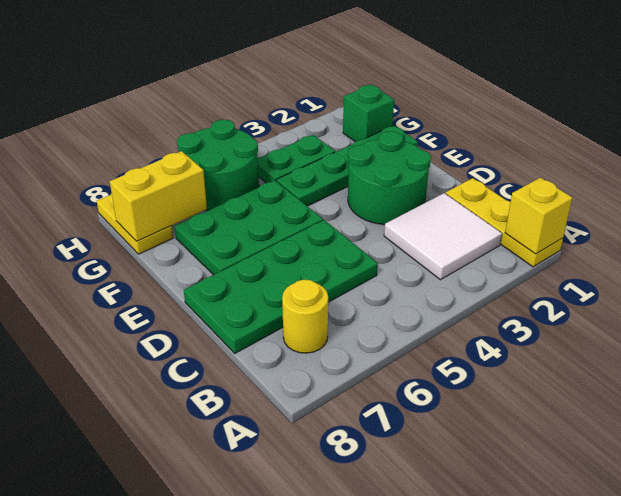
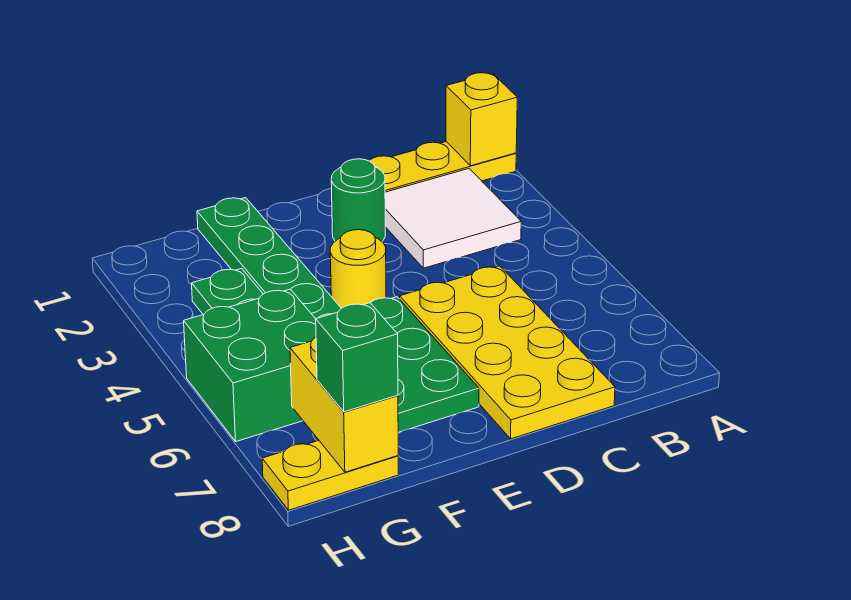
yellow 1x1 round brick [282,280,328,353] -> yellow 1x1 round brick moved to [330,230,386,308]
green 2x4 plate [184,220,378,353] -> yellow 2x4 plate [400,266,615,439]
green 2x2 round brick [348,131,431,225] -> green 1x1 round brick [331,159,385,241]
green 1x1 brick [343,85,394,142] -> green 1x1 brick moved to [316,303,398,412]
green 2x2 round brick [177,120,259,210] -> green 2x2 brick [184,289,316,441]

